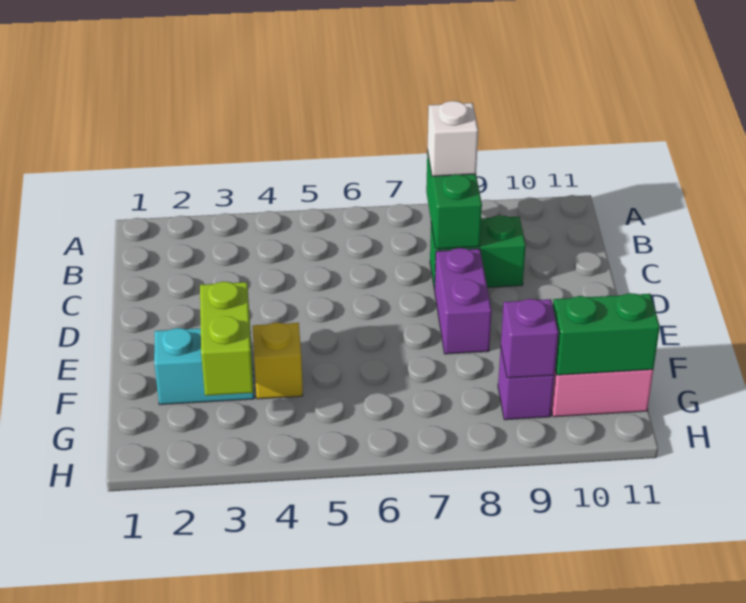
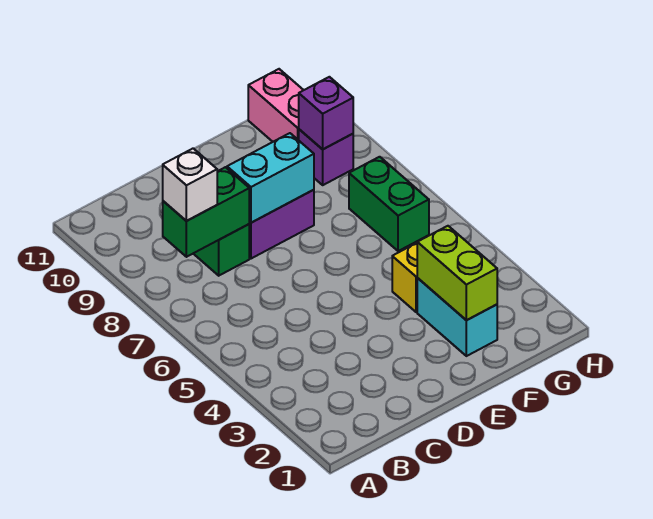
none -> cyan 1x2 brick [227,133,314,223]
lime 1x2 brick [200,281,253,396] -> lime 1x2 brick turned to [417,226,497,320]
green 1x2 brick [553,293,660,375] -> green 1x2 brick moved to [349,157,429,251]

